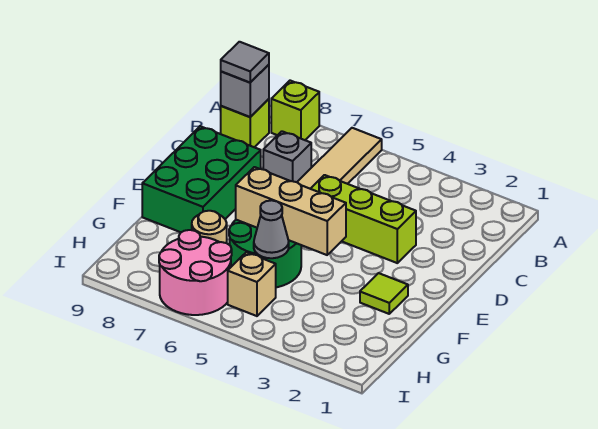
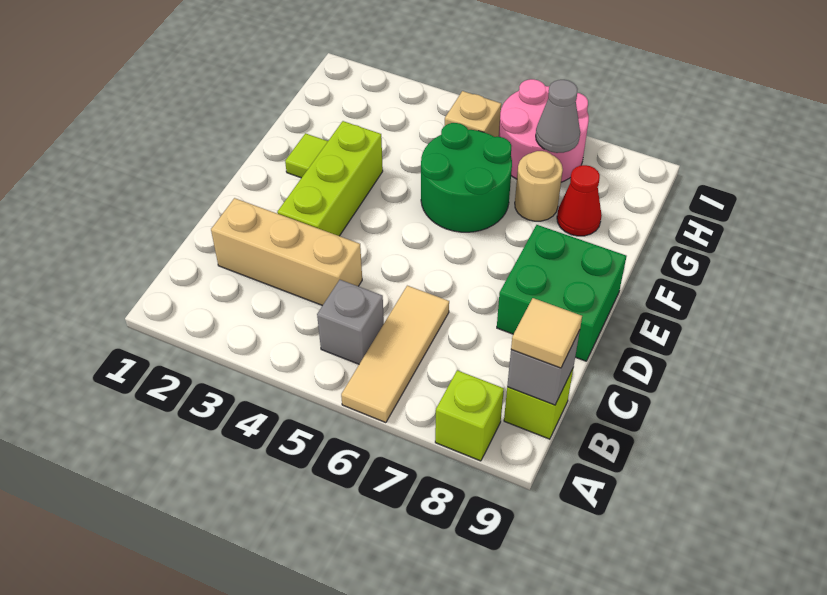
grey 1x1 tile [221,42,269,83] -> tan 1x1 tile [511,298,582,368]
grey 1x1 brick [263,131,311,182] -> grey 1x1 brick moved to [317,280,384,364]
lime 1x3 brick [311,175,416,263] -> lime 1x3 brick turned to [277,121,383,236]
green 2x3 brick [142,126,261,232] -> green 2x2 brick [497,225,626,361]
tan 1x3 brick [236,167,346,255] -> tan 1x3 brick moved to [211,198,362,306]
grey 1x1 cone [254,200,289,258] -> grey 1x1 cone moved to [536,80,580,153]
none -> red 1x1 cone [557,165,602,236]

